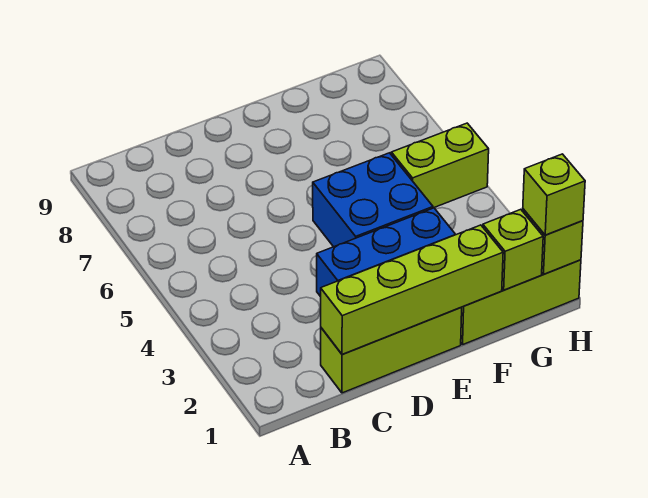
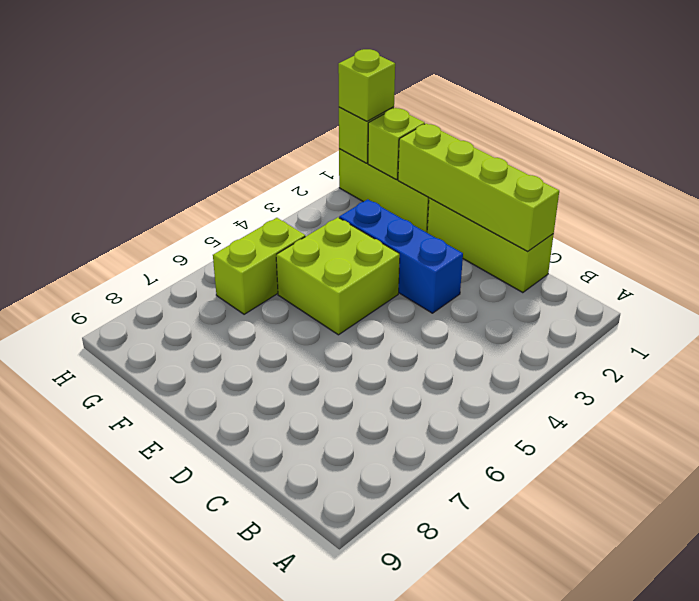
blue 2x2 brick [313,153,433,247] -> lime 2x2 brick [276,217,400,335]
lime 1x2 brick [391,123,489,208] -> lime 1x2 brick turned to [213,218,305,314]

